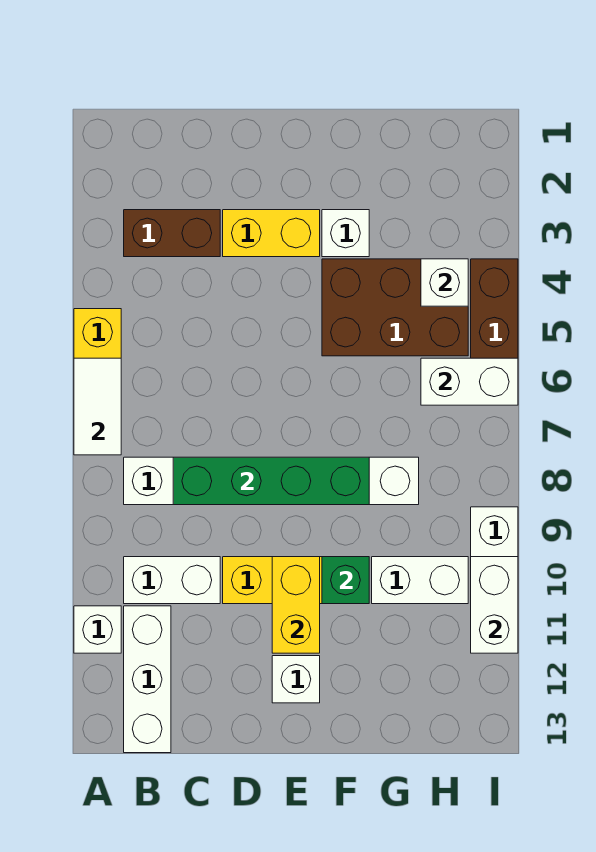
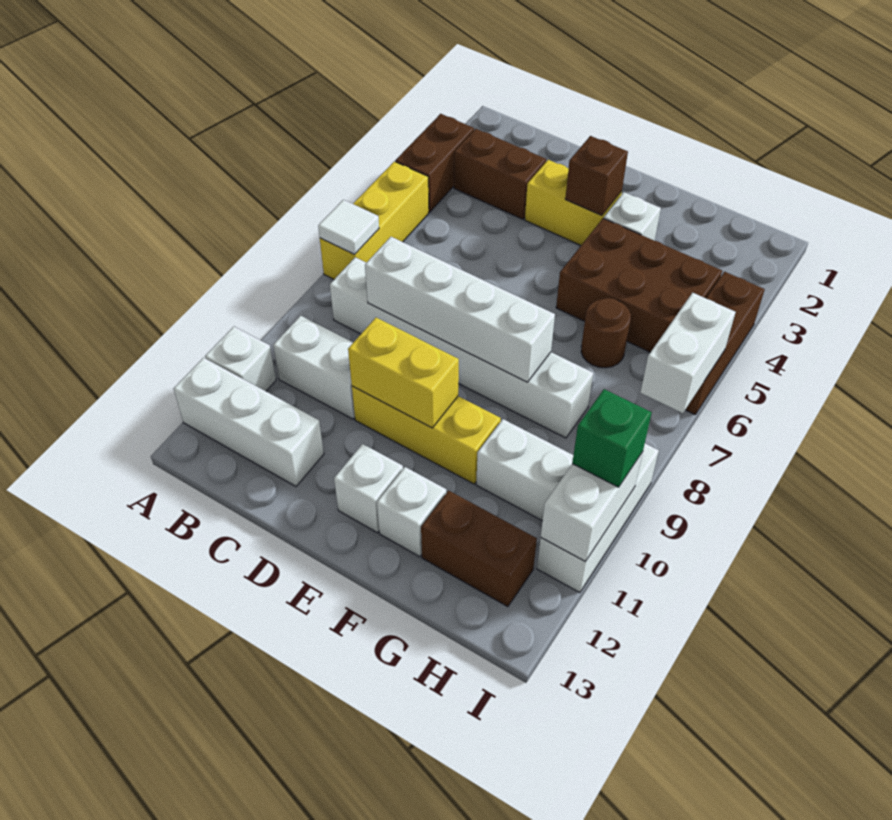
none -> brown 1x2 brick [395,114,474,212]
white 1x2 tile [74,358,121,455] -> white 1x1 tile [318,200,379,255]
white 1x3 brick [124,606,171,753] -> white 1x3 brick turned to [174,358,324,486]
green 1x4 brick [173,457,369,505] -> white 1x4 brick [365,237,555,382]
none -> brown 1x1 brick [565,136,628,215]
yellow 1x2 brick [272,557,320,653] -> yellow 1x2 brick turned to [348,318,459,428]
green 1x1 brick [322,557,369,604] -> green 1x1 brick moved to [572,389,652,487]
none -> brown 1x1 round brick [581,298,631,368]
none -> brown 1x2 brick [421,491,537,607]
white 1x1 brick [421,259,468,306] -> white 1x1 brick moved to [377,467,446,557]
white 1x2 brick [421,358,518,405] -> white 1x2 brick turned to [640,293,735,413]

